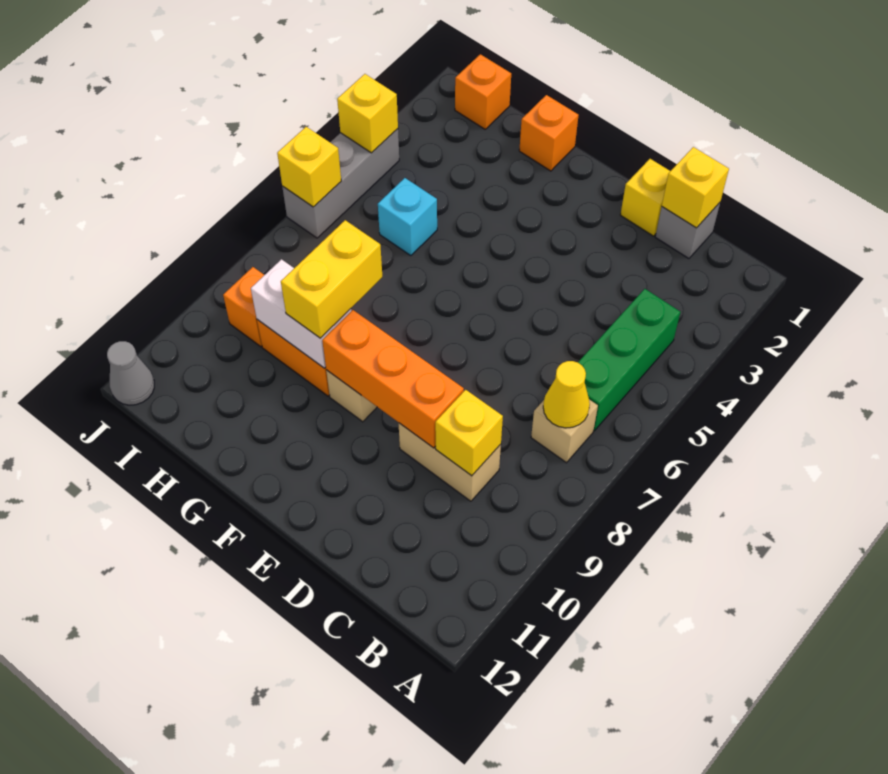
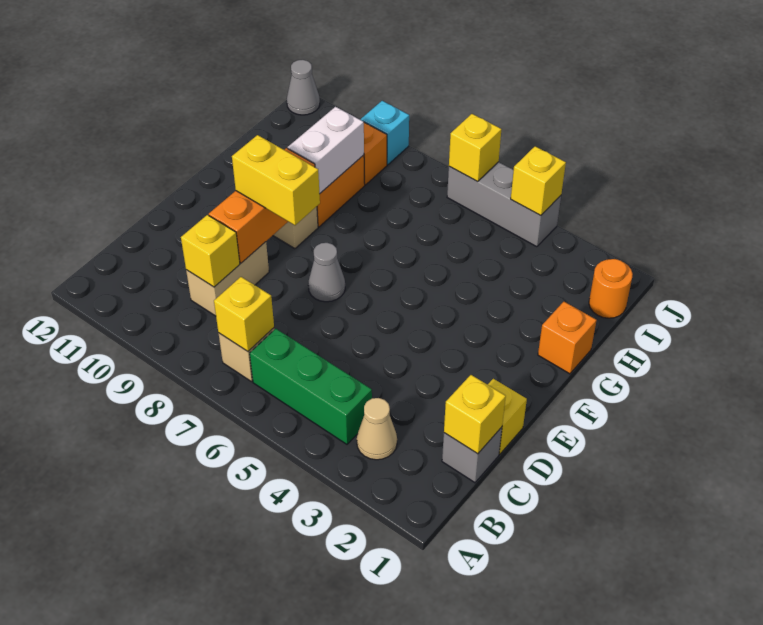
none -> tan 1x1 cone [357,398,397,460]
yellow 1x1 cone [543,361,590,428] -> yellow 1x1 brick [214,277,274,351]
none -> grey 1x1 cone [308,243,345,302]
yellow 1x2 brick [281,220,382,338] -> yellow 1x2 brick moved to [232,135,320,225]
cyan 1x1 brick [378,178,437,256] -> cyan 1x1 brick moved to [361,101,409,165]
orange 1x1 brick [455,54,511,129] -> orange 1x1 round brick [589,259,633,318]

